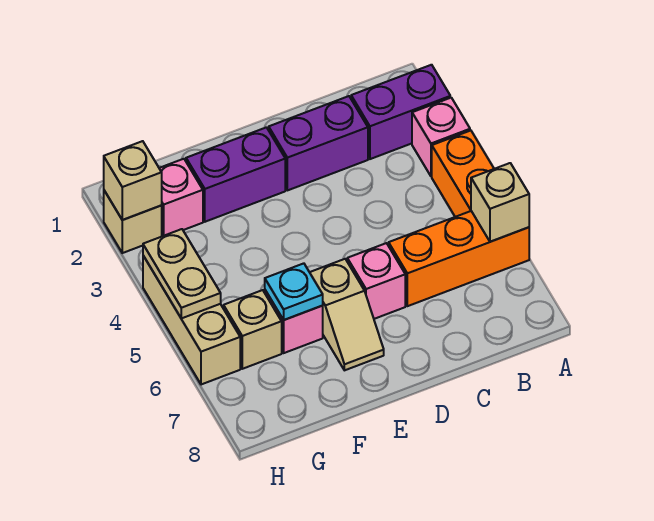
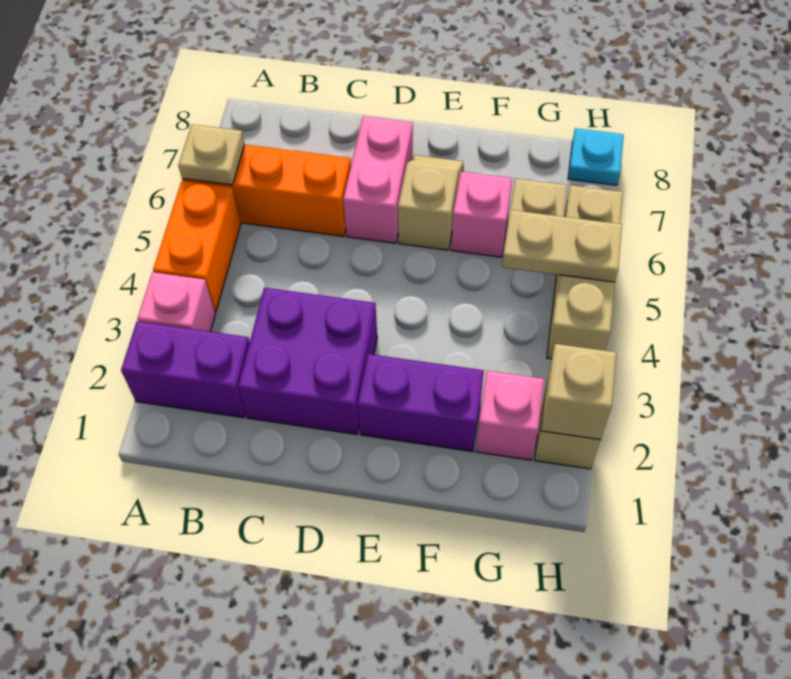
tan 1x1 brick [471,163,529,242] -> tan 1x1 plate [178,124,245,185]
purple 1x2 brick [269,96,368,190] -> purple 2x2 brick [238,288,377,434]
pink 1x1 brick [347,243,405,319] -> pink 1x2 brick [343,116,413,243]
cyan 1x1 plate [265,263,323,320] -> cyan 1x1 plate moved to [568,128,624,185]
tan 1x2 plate [143,229,221,318] -> tan 1x2 plate turned to [502,210,622,282]

